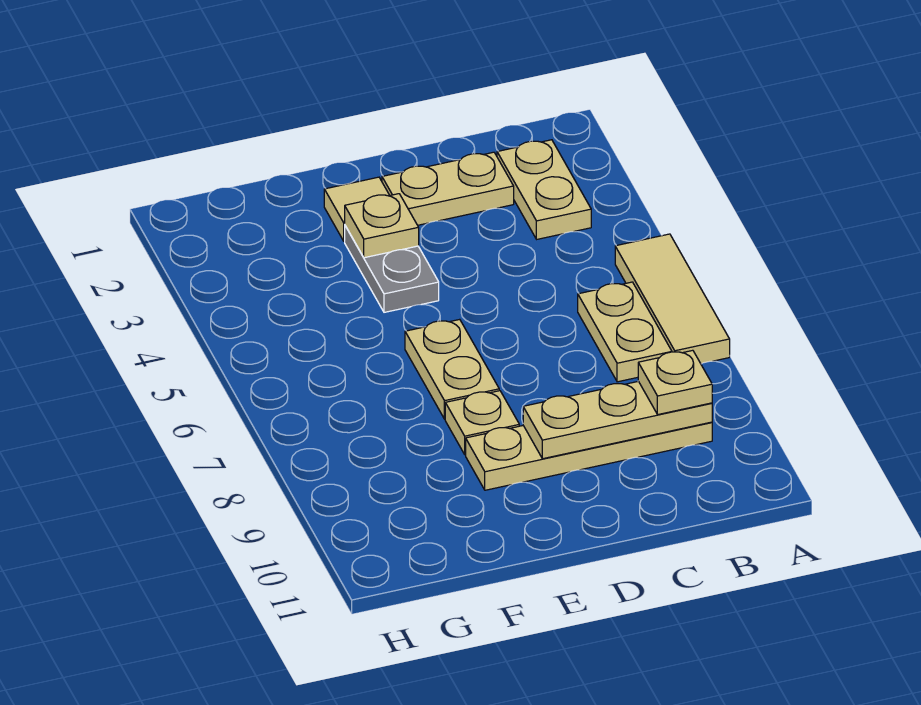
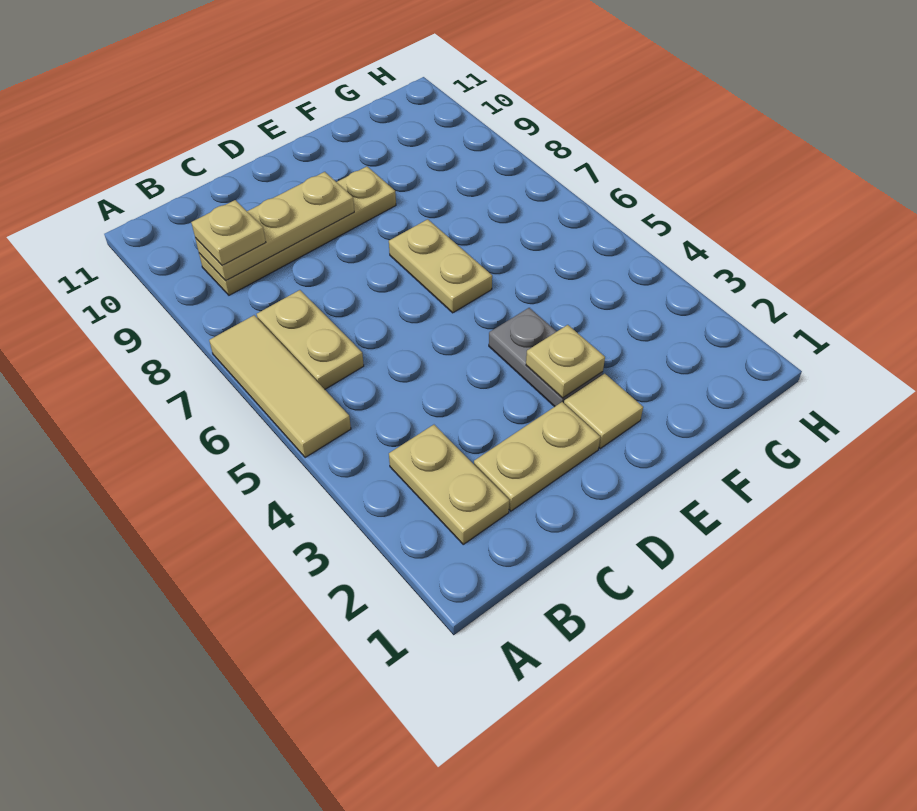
tan 1x1 plate [445,391,519,455] -> none

